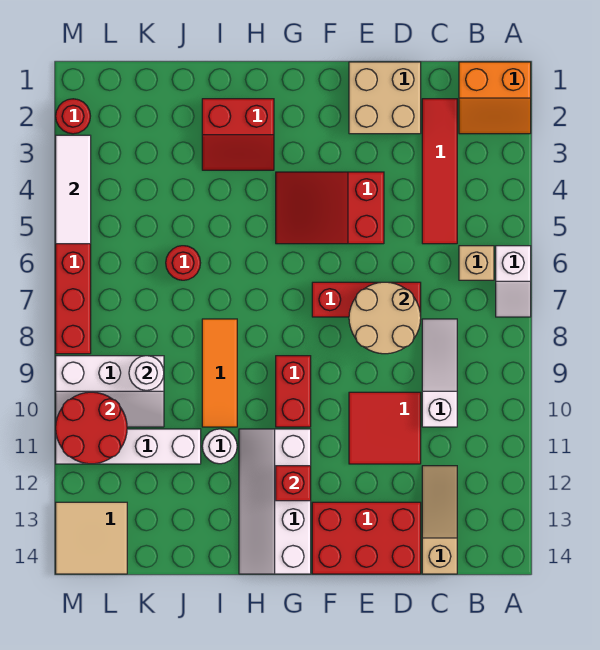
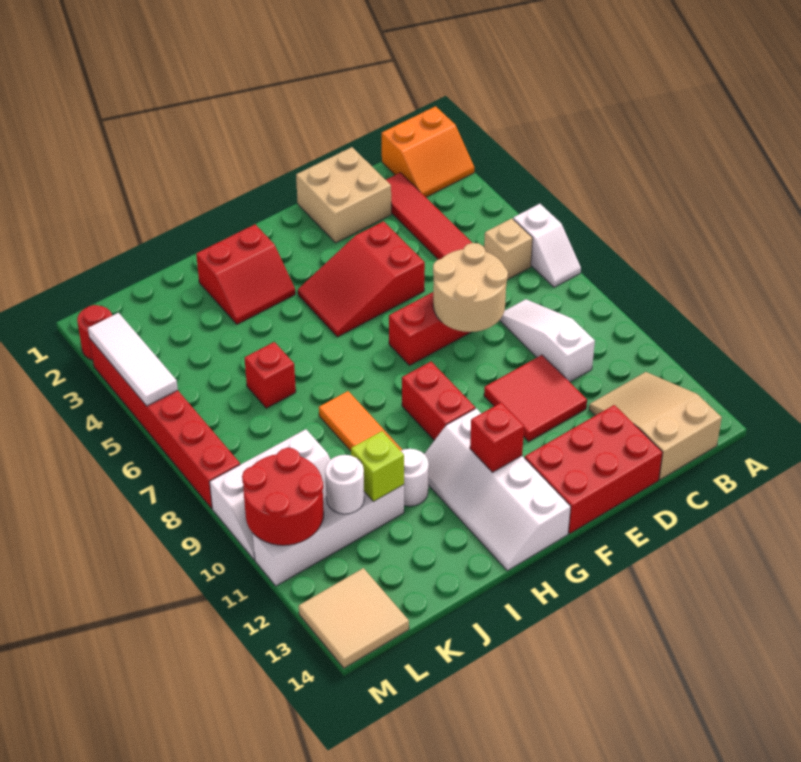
tan 1x3 slope [422,466,457,574] -> tan 2x3 slope [589,372,722,480]
red 1x1 round brick [166,246,200,280] -> red 1x1 brick [245,342,296,408]
none -> lime 1x1 brick [351,431,404,501]
white 1x1 round brick [129,356,164,390] -> white 1x1 round brick moved to [325,455,364,514]

